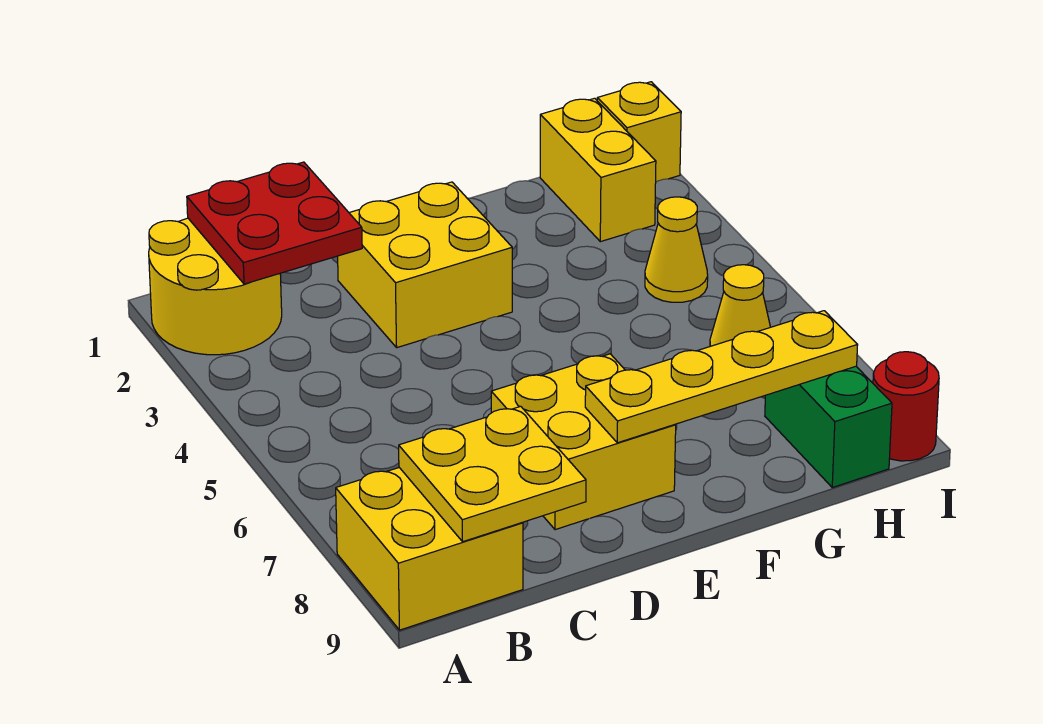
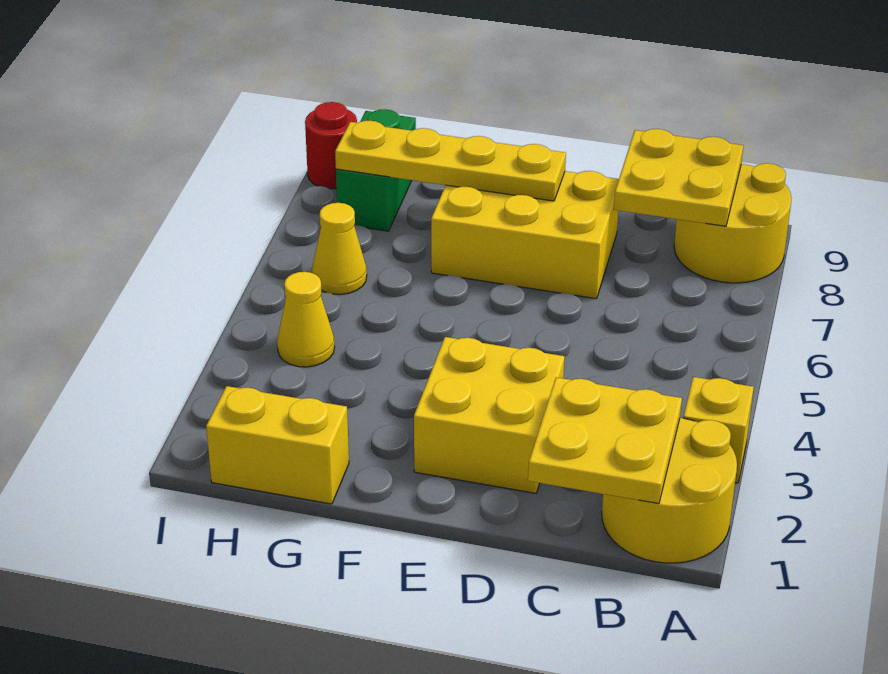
yellow 2x2 brick [336,468,523,630] -> yellow 2x2 round brick [674,163,792,283]
red 2x2 plate [187,162,362,284] -> yellow 2x2 plate [528,377,682,504]
yellow 2x2 brick [491,354,676,530] -> yellow 2x3 brick [431,171,619,299]
yellow 1x2 brick [540,98,656,242] -> yellow 1x2 brick turned to [206,386,349,504]
yellow 1x1 brick [597,82,681,182] -> yellow 1x1 brick moved to [683,377,754,483]

